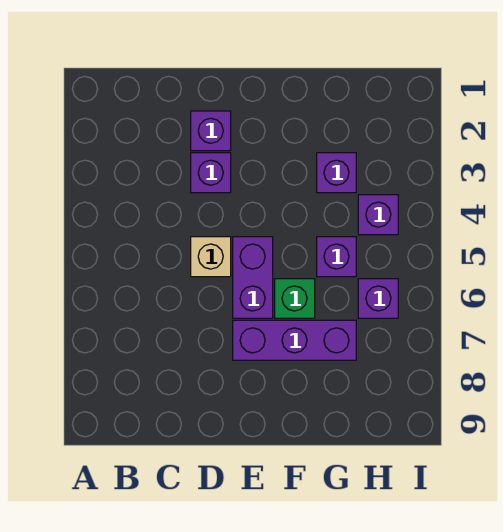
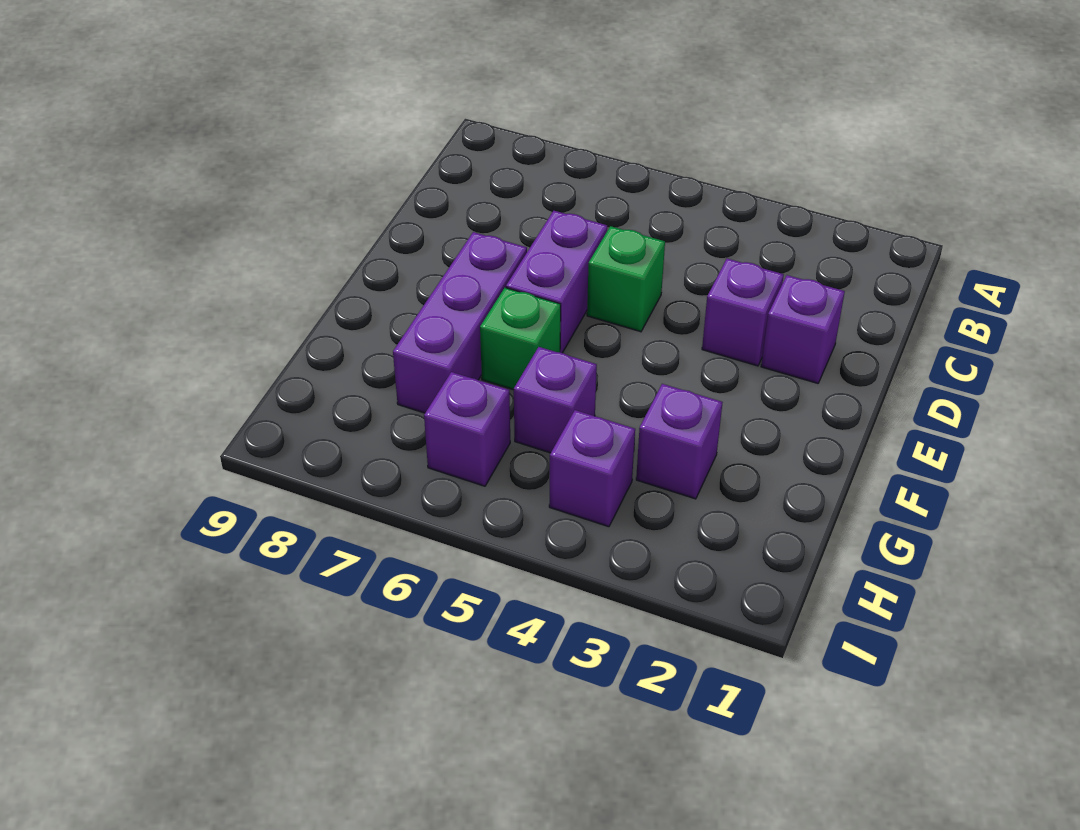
tan 1x1 brick [191,237,231,277] -> green 1x1 brick [587,226,665,332]
purple 1x2 brick [233,237,273,318] -> purple 1x2 brick turned to [506,211,607,353]

